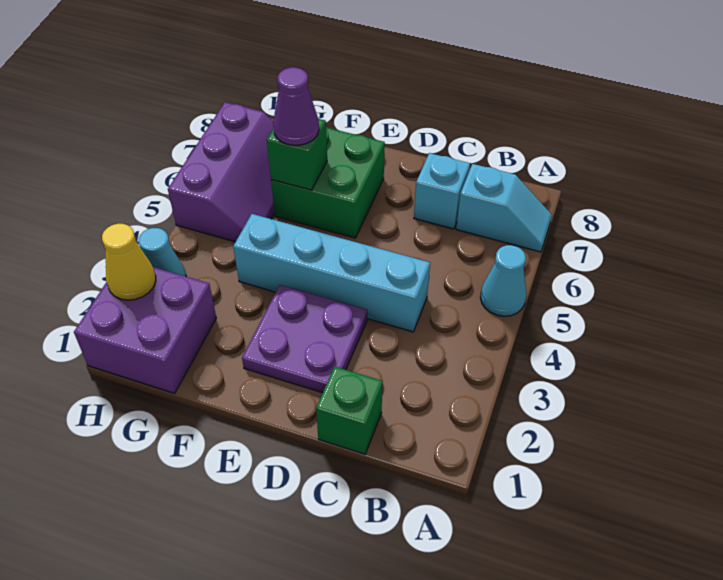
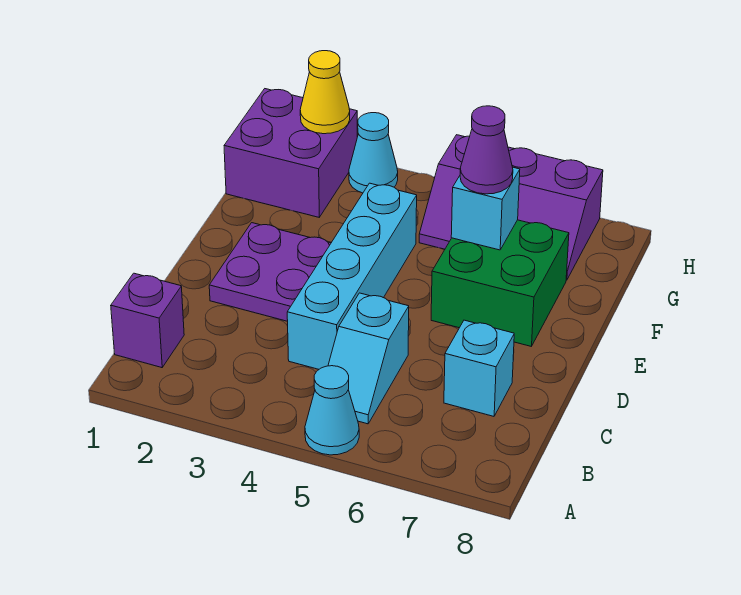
cyan 1x2 slope [456,164,552,252] -> cyan 1x2 slope moved to [328,293,409,424]
none -> purple 1x1 brick [111,273,184,368]
green 1x1 brick [316,367,383,454] -> none
green 1x1 brick [267,119,327,190] -> cyan 1x1 brick [451,167,520,250]

